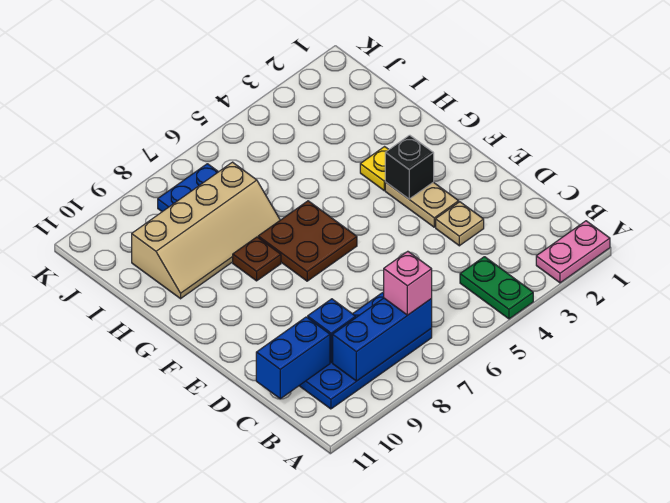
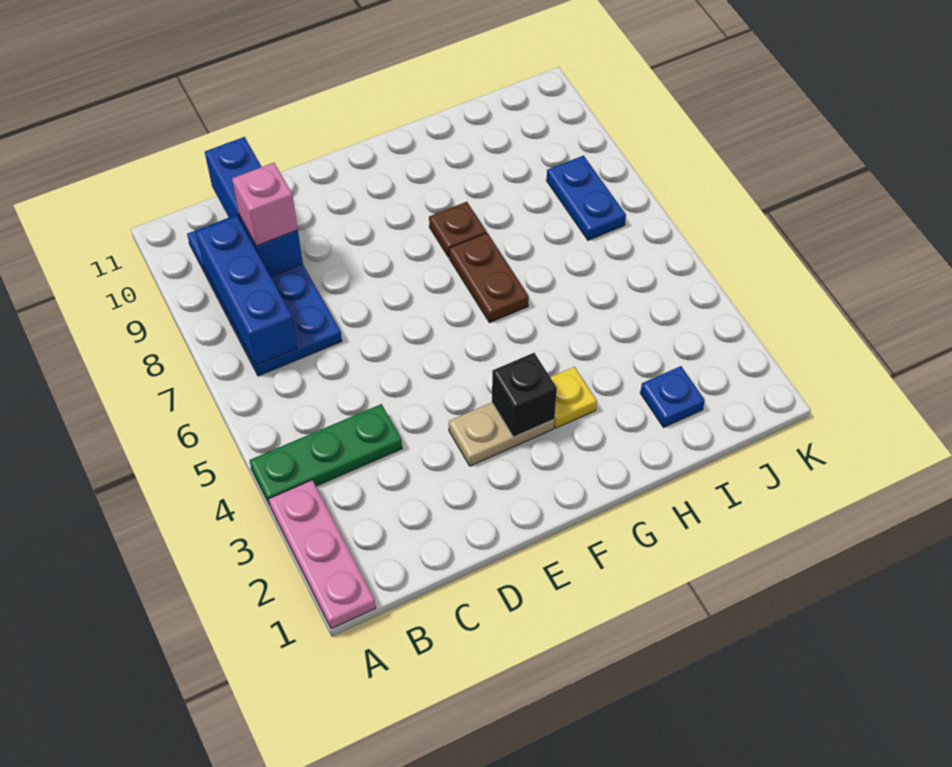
pink 1x2 plate [536,221,610,283] -> pink 1x3 plate [269,480,376,629]
green 1x2 plate [460,257,533,319] -> green 1x3 plate [249,404,402,506]
pink 1x1 brick [384,251,432,315] -> pink 1x1 brick moved to [232,163,298,246]
tan 1x1 plate [436,202,484,246] -> none
brown 2x2 plate [258,201,357,281] -> brown 1x2 plate [449,233,529,323]
tan 2x4 slope [132,162,280,299] -> none
none -> blue 1x1 plate [640,366,705,427]

